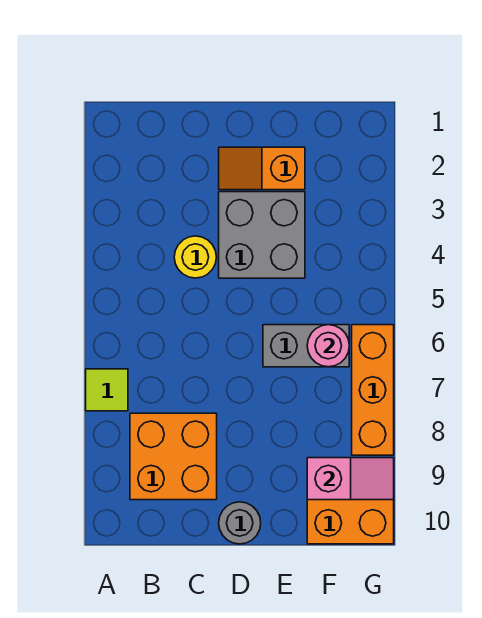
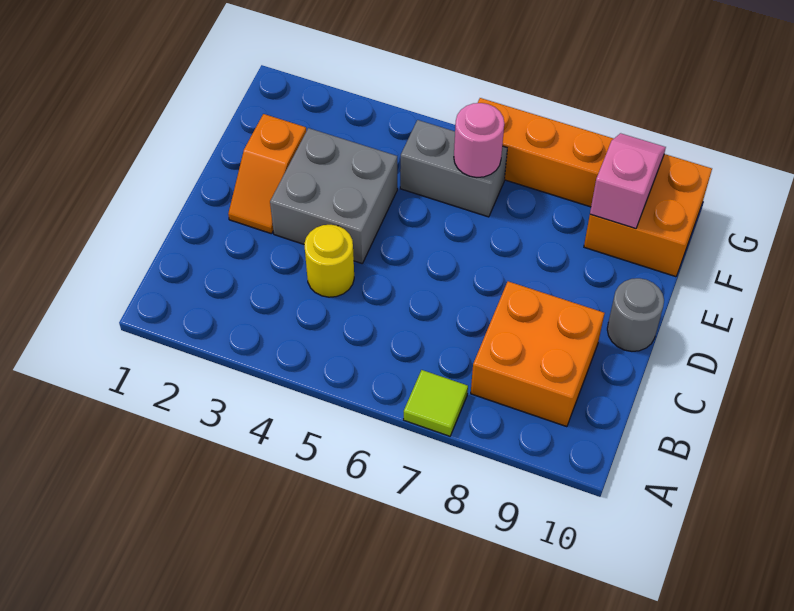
grey 1x2 brick [263,325,349,367] -> grey 1x2 brick turned to [400,120,507,217]

